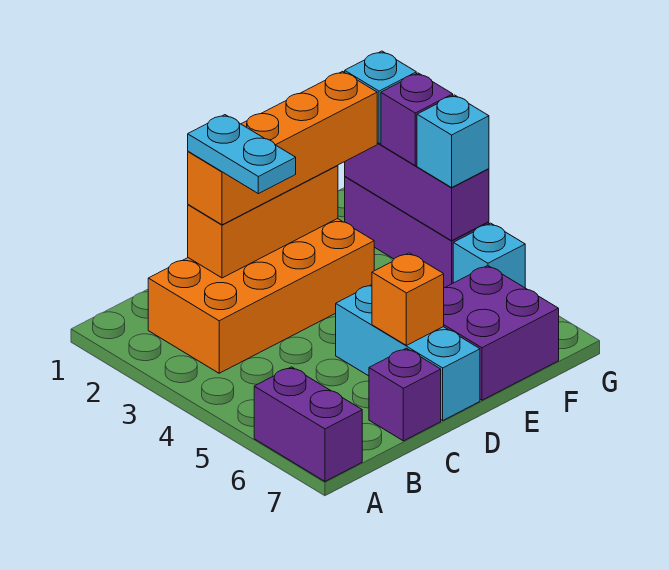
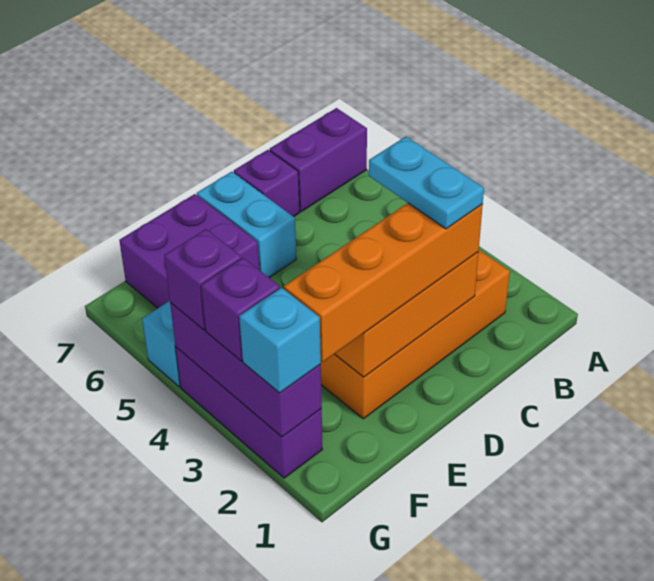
purple 1x2 brick [254,367,362,481] -> purple 1x2 brick turned to [270,108,367,212]
cyan 1x3 brick [336,285,480,420] -> cyan 1x2 brick [197,172,296,277]
orange 1x1 brick [372,253,444,345] -> none
cyan 1x1 brick [417,95,489,187] -> purple 1x1 brick [164,229,241,330]

